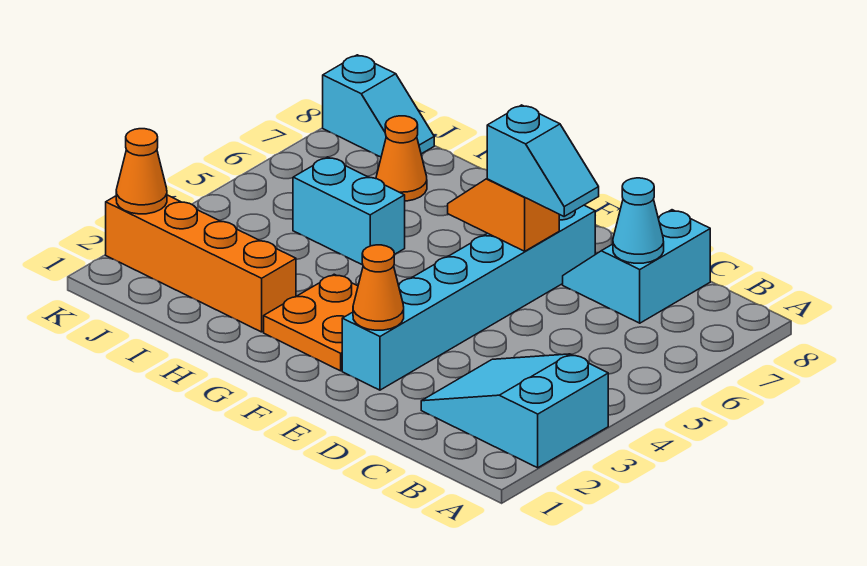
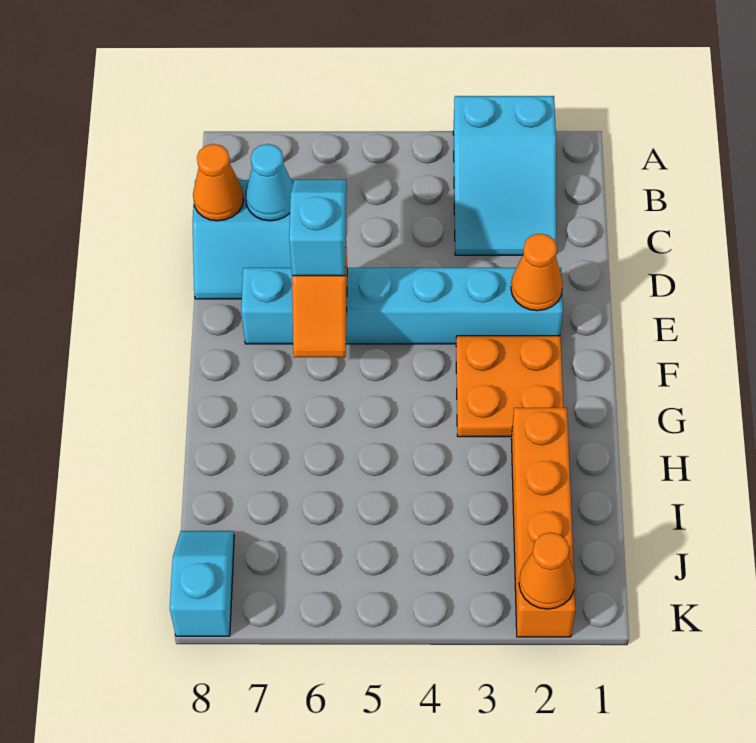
cyan 1x2 brick [293,157,405,265] -> none
orange 1x1 cone [376,116,427,201] -> orange 1x1 cone moved to [193,144,244,221]

